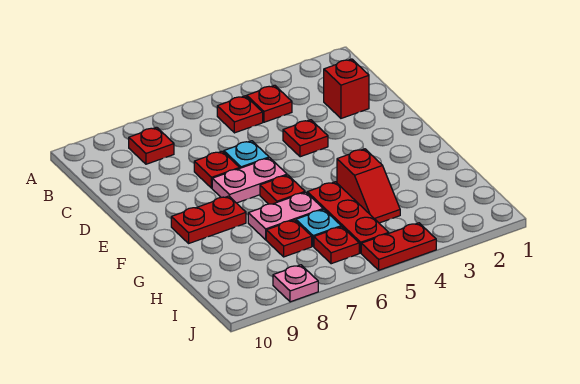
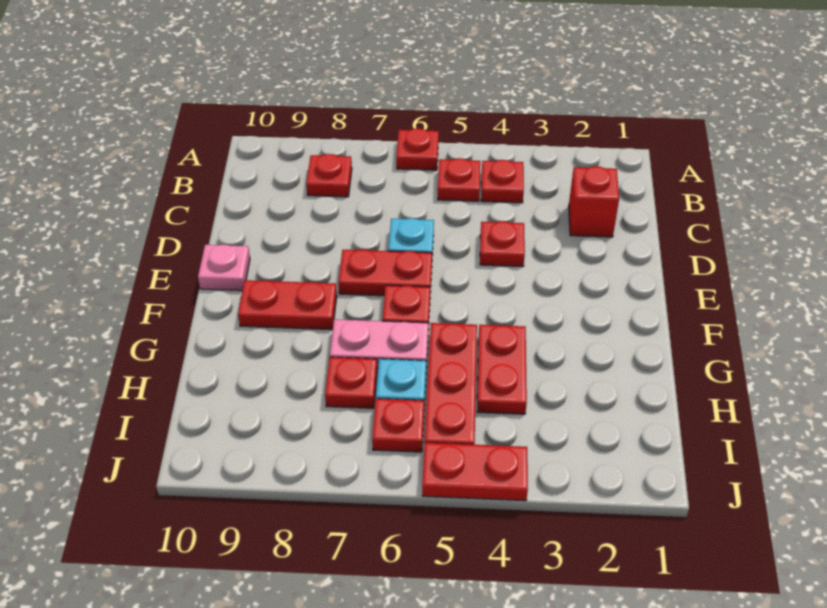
red 1x1 plate [194,151,240,188] -> red 1x1 plate moved to [396,128,439,170]
pink 1x2 plate [212,158,287,203] -> red 1x2 plate [338,249,432,296]
red 1x2 slope [337,149,400,223] -> red 1x2 plate [477,325,527,414]
pink 1x1 plate [273,265,318,302] -> pink 1x1 plate moved to [198,245,250,291]

